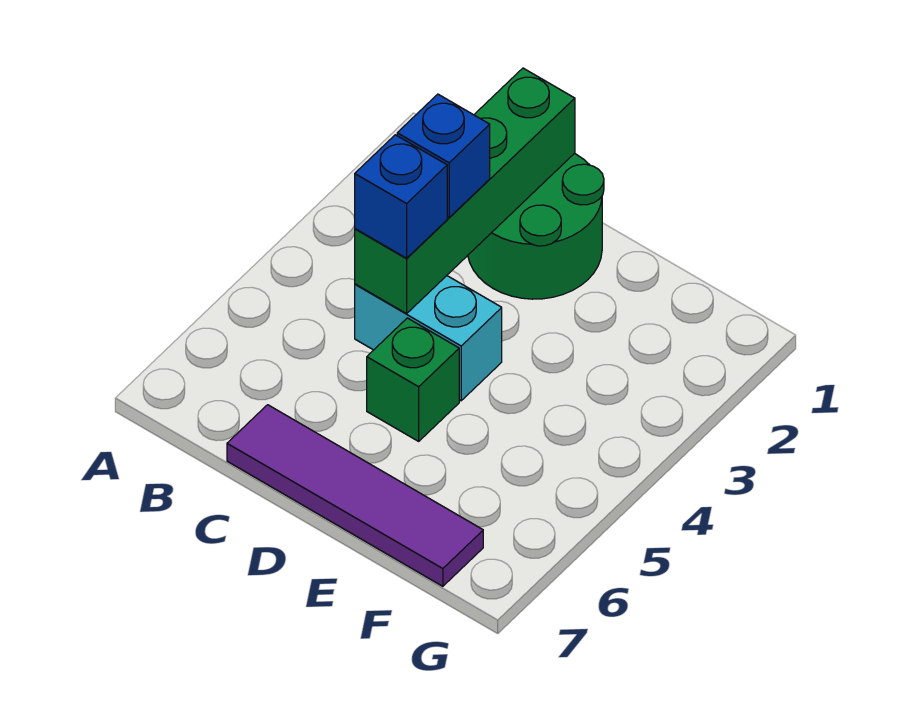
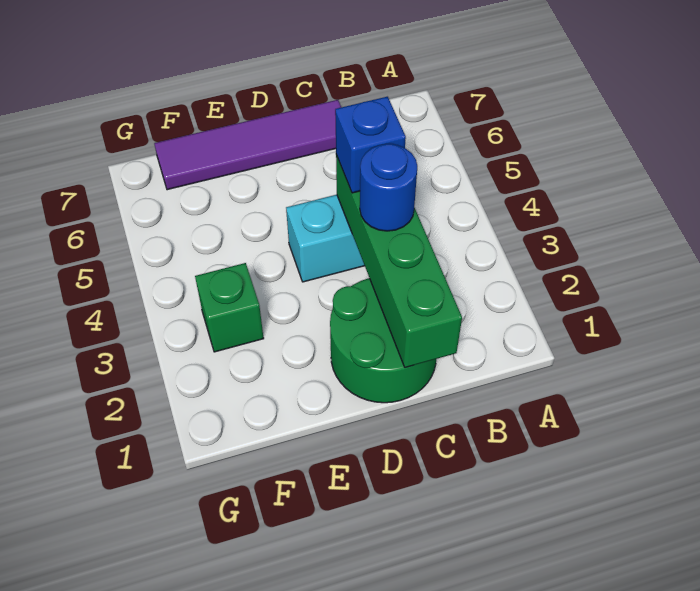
blue 1x1 brick [397,94,490,218] -> blue 1x1 round brick [360,144,417,231]
green 1x1 brick [367,318,459,441] -> green 1x1 brick moved to [195,263,264,352]

